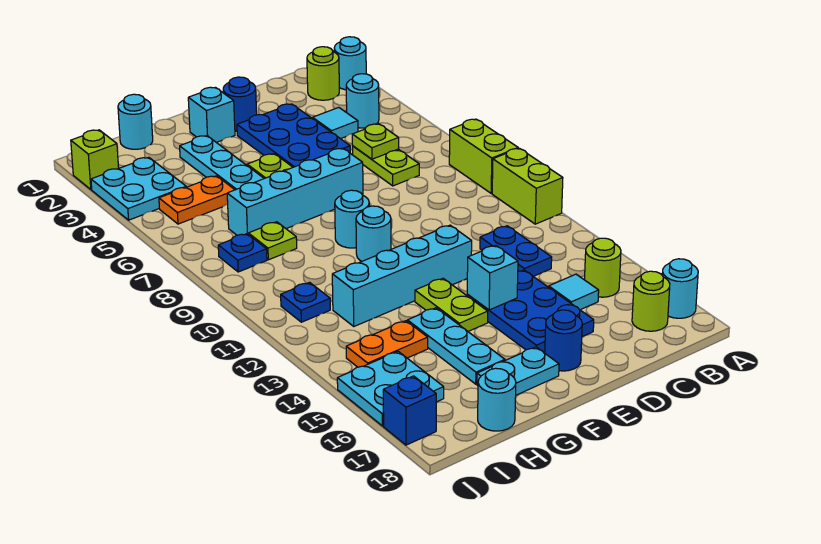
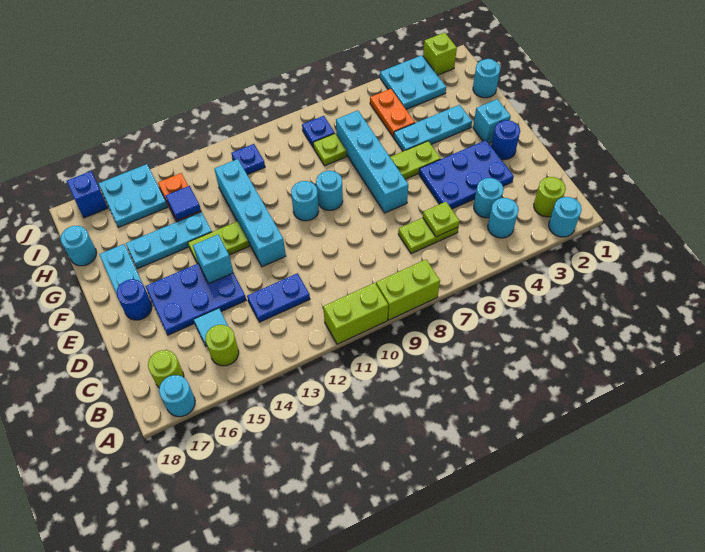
cyan 1x1 tile [313,107,358,139] -> cyan 1x1 round brick [474,178,503,218]
none -> blue 1x1 tile [166,186,201,220]

